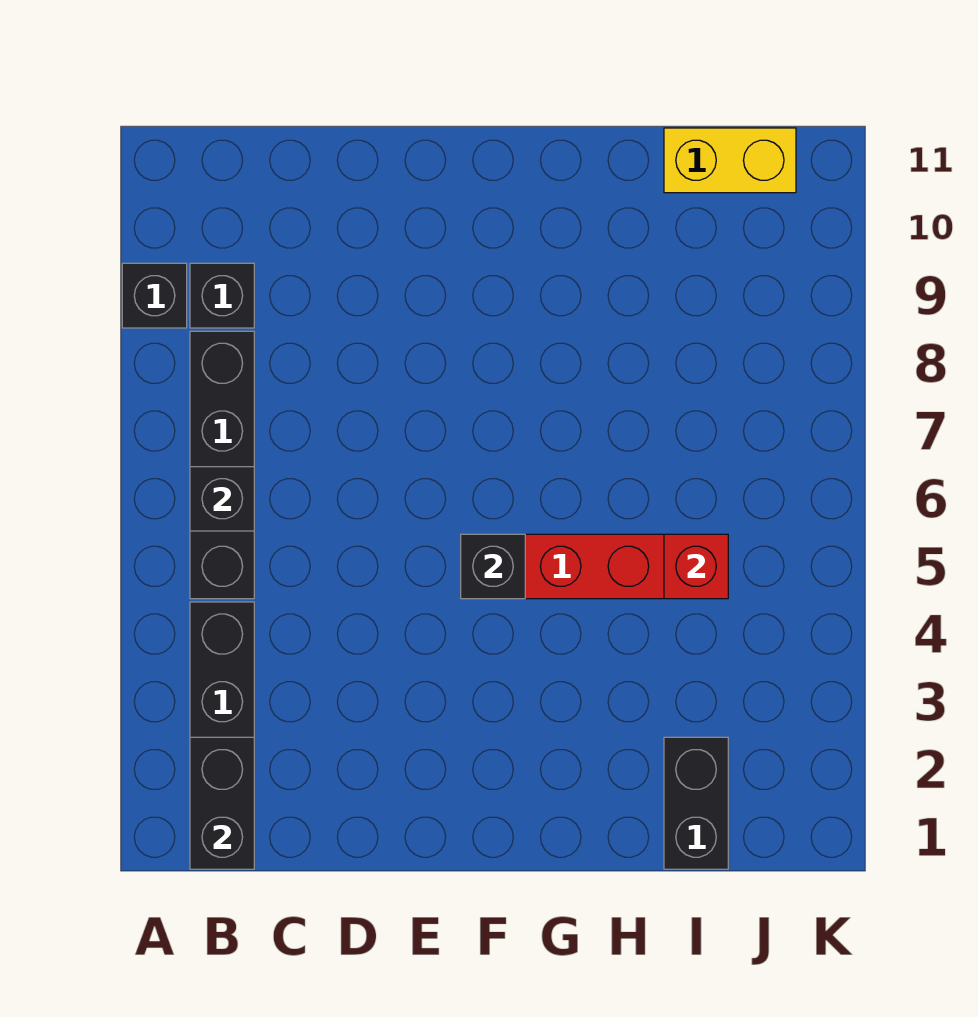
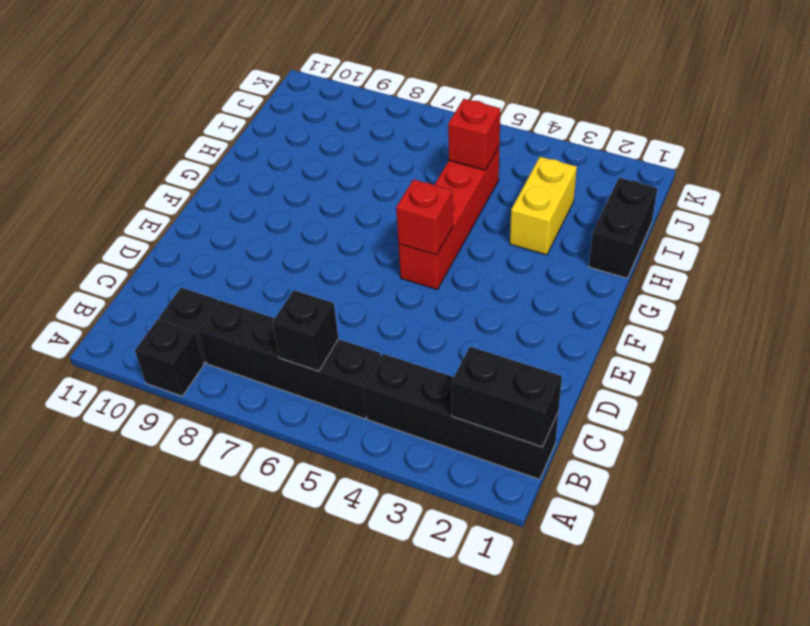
black 1x1 brick [461,534,525,599] -> red 1x1 brick [396,179,453,255]
black 1x2 brick [664,737,728,869] -> black 1x2 brick turned to [589,178,657,278]
yellow 1x2 brick [664,128,796,193] -> yellow 1x2 brick moved to [510,157,577,255]

